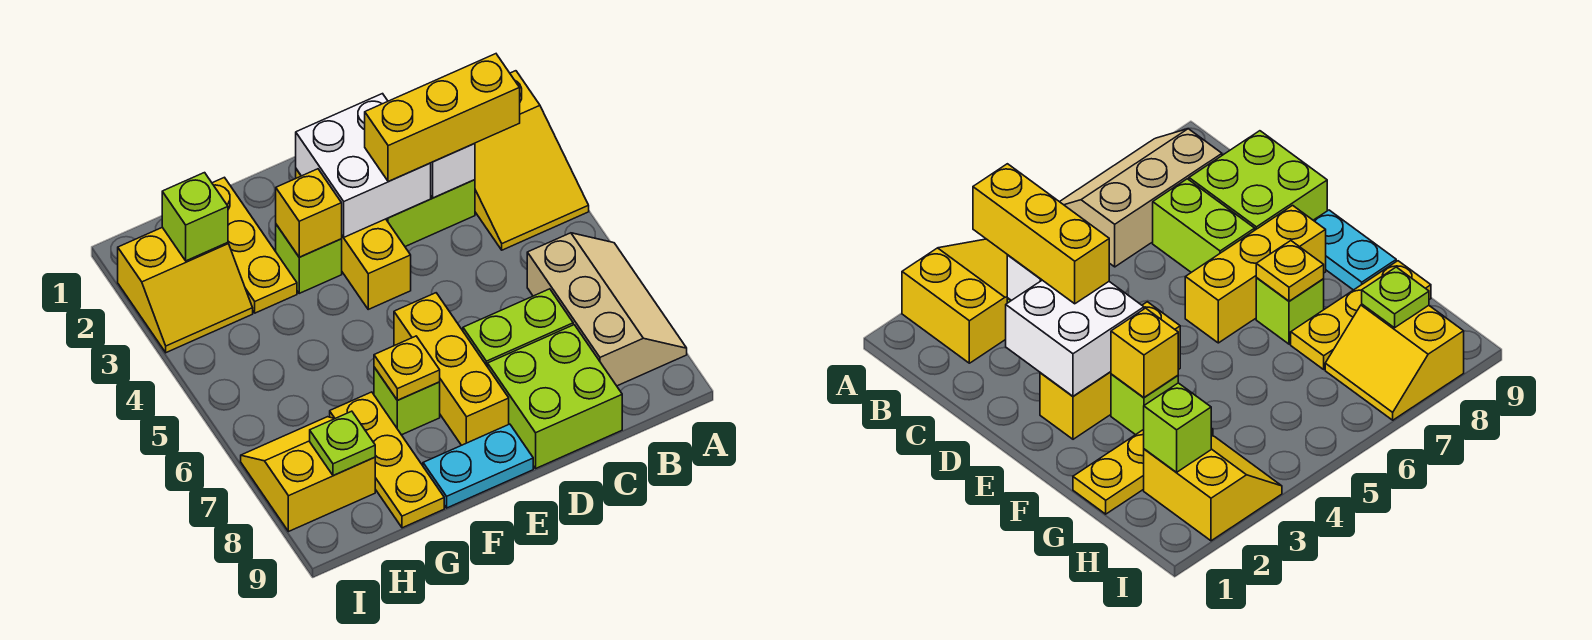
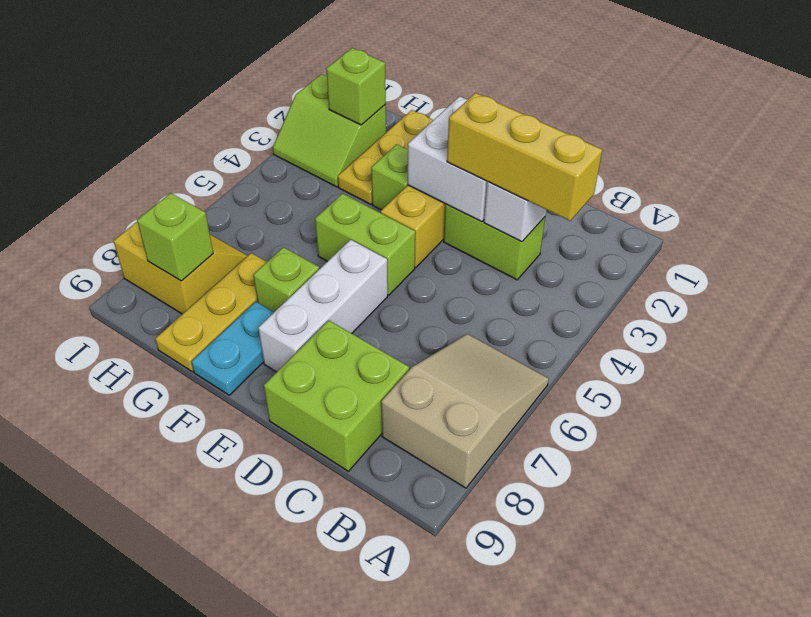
yellow 2x3 slope [475,71,589,250] -> none
tan 2x3 slope [527,233,687,386] -> tan 2x3 slope turned to [381,334,549,488]
lime 1x2 brick [463,289,573,367] -> lime 1x2 brick moved to [315,194,415,295]
yellow 1x3 brick [394,293,509,445] -> white 1x3 brick [258,240,388,372]
cyan 1x2 plate [423,424,533,508] -> cyan 1x2 plate turned to [192,302,274,395]
yellow 1x1 brick [276,169,342,257] -> none
yellow 1x1 plate [374,336,440,400] -> none
yellow 2x2 slope [118,227,253,353] -> lime 2x2 slope [273,74,386,187]
lime 1x1 plate [310,411,375,475] -> lime 1x1 brick [137,193,213,281]

